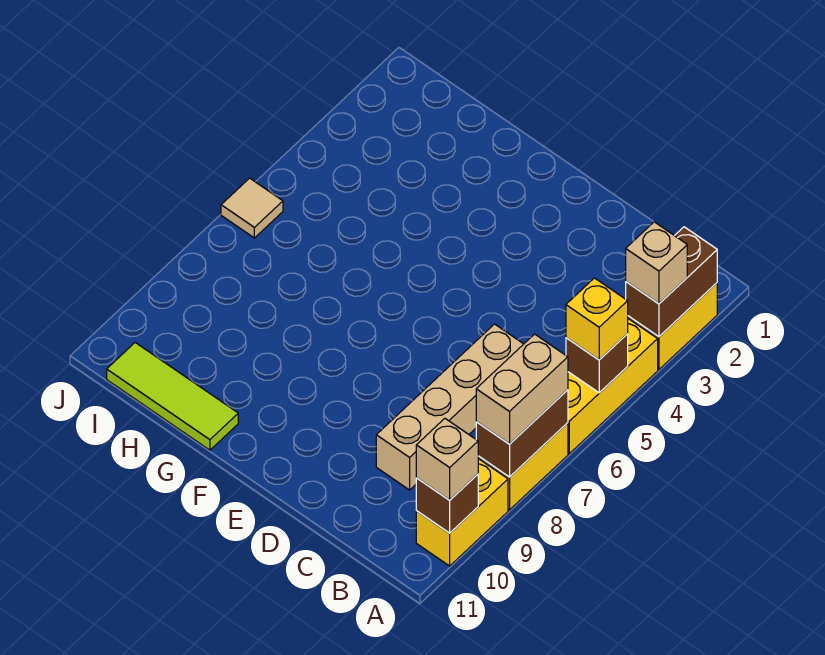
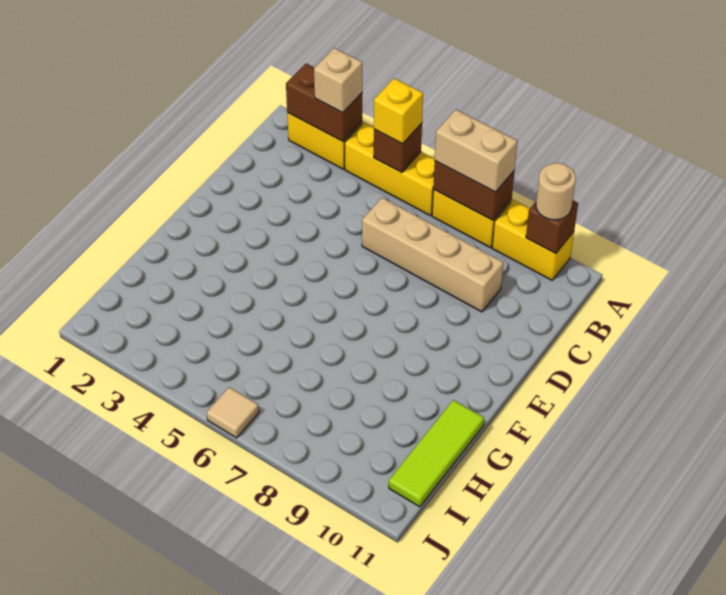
tan 1x1 brick [416,419,478,500] -> tan 1x1 round brick [536,163,576,220]

